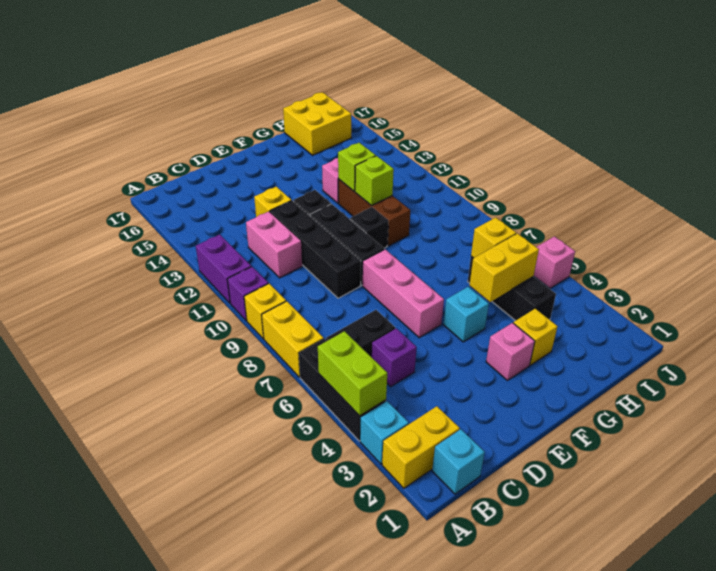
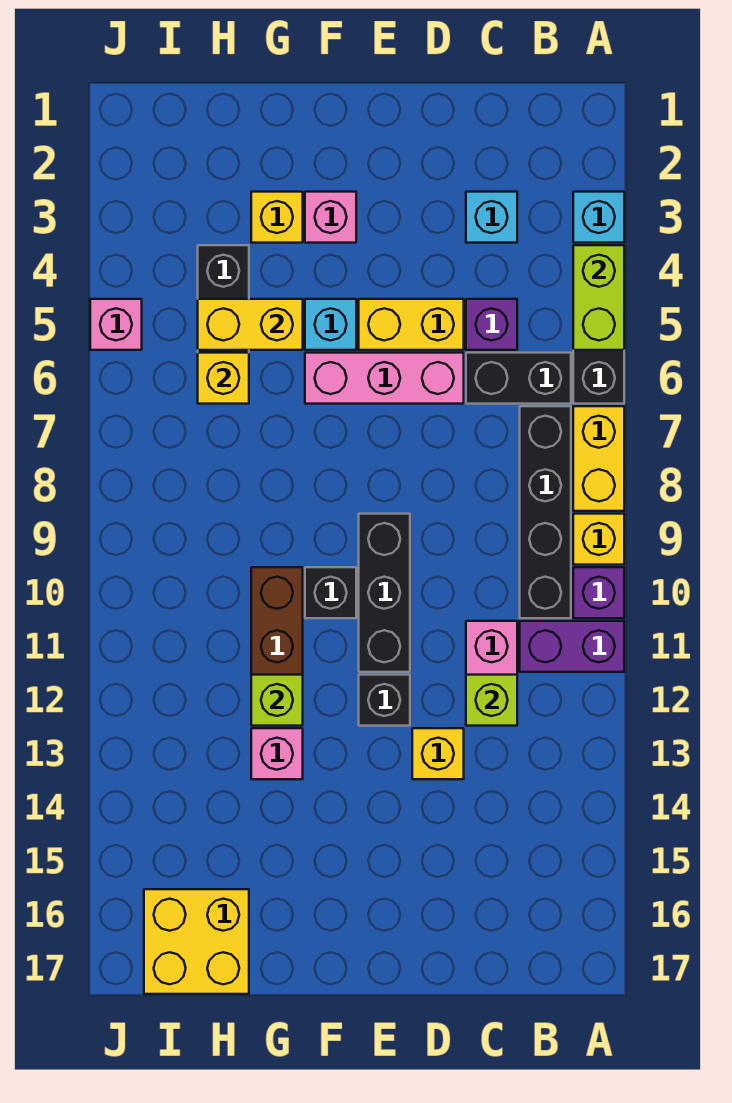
yellow 1x2 brick [382,406,460,488] -> yellow 1x2 brick moved to [359,299,464,350]
purple 1x2 brick [196,234,251,303] -> purple 1x2 brick turned to [520,621,624,672]
cyan 1x1 brick [432,429,485,494] -> cyan 1x1 brick moved to [466,192,517,243]
black 1x4 brick [270,201,361,298] -> black 1x4 brick moved to [520,406,571,618]
pink 1x3 brick [362,249,444,338] -> pink 1x3 brick turned to [305,353,464,404]
lime 1x1 brick [355,156,394,206] -> lime 1x1 brick moved to [466,675,517,726]

